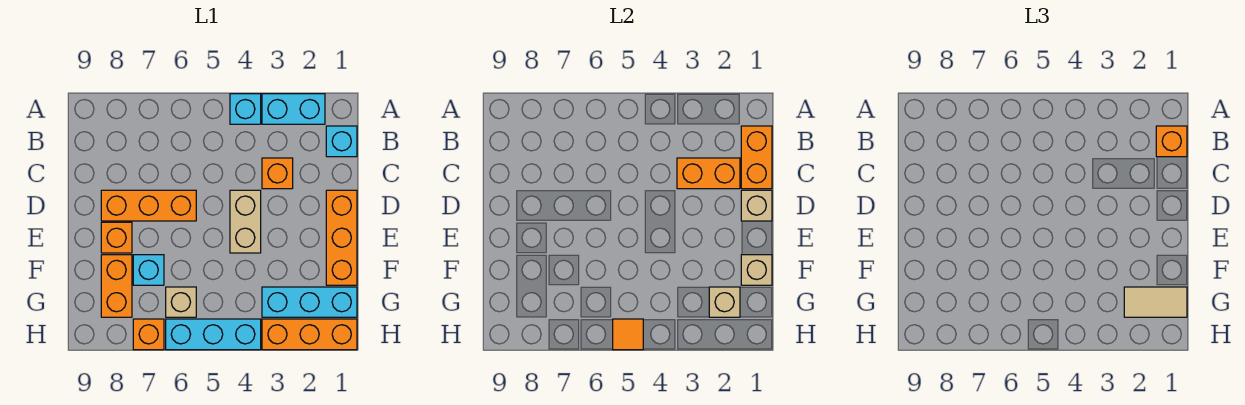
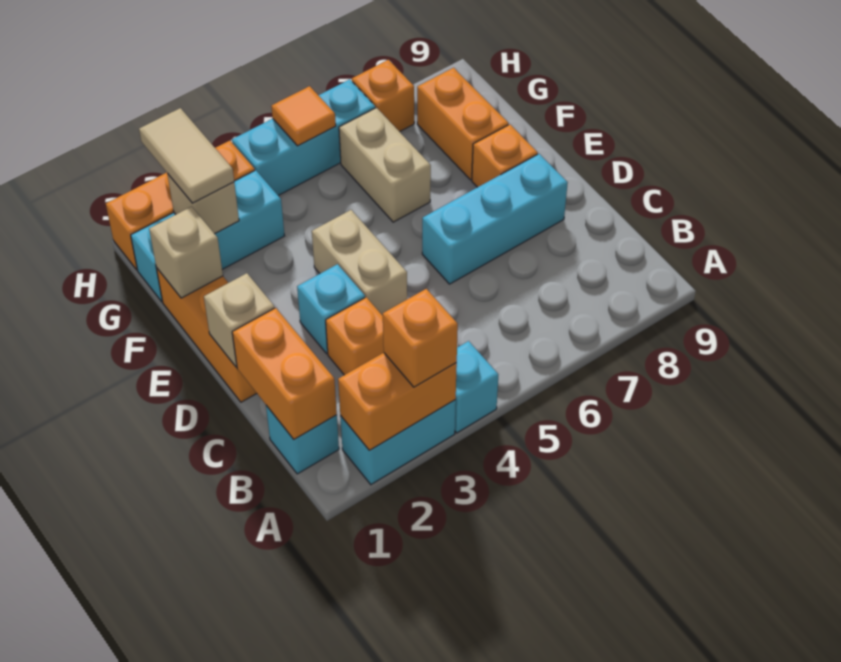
orange 1x1 brick [1156,126,1187,157] -> orange 1x1 brick moved to [383,289,458,387]
orange 1x2 brick [677,158,740,189] -> orange 1x2 brick moved to [338,353,457,450]
orange 1x3 brick [101,190,196,221] -> cyan 1x3 brick [422,154,568,284]
cyan 1x1 brick [133,255,164,285] -> cyan 1x1 brick moved to [297,264,365,354]
tan 1x2 tile [1124,287,1187,317] -> tan 1x2 tile turned to [139,108,234,203]
tan 1x1 brick [166,287,196,317] -> tan 1x2 brick [339,108,431,222]

